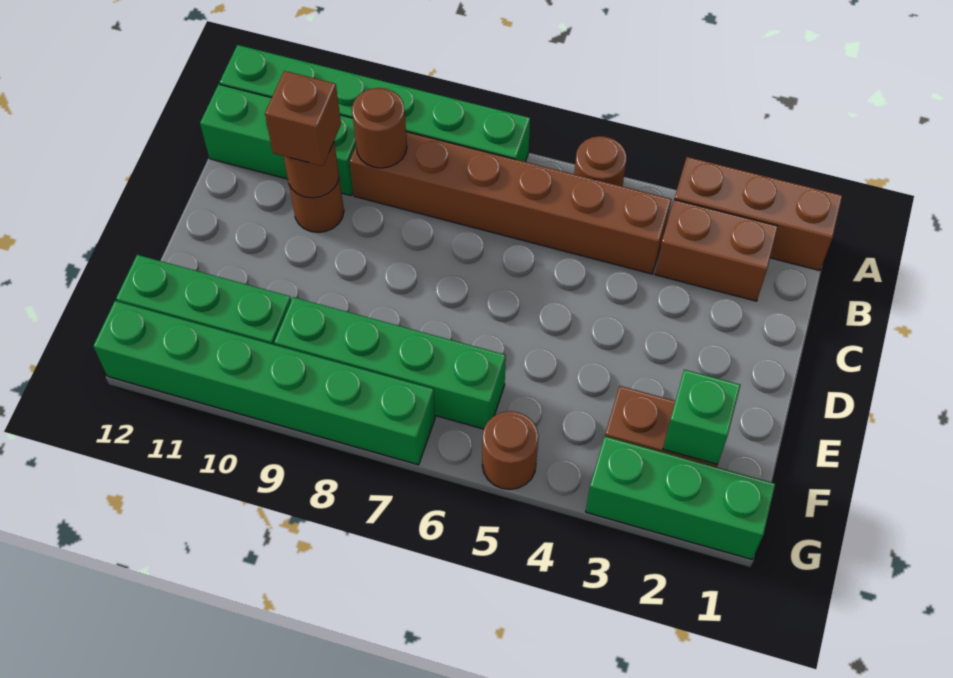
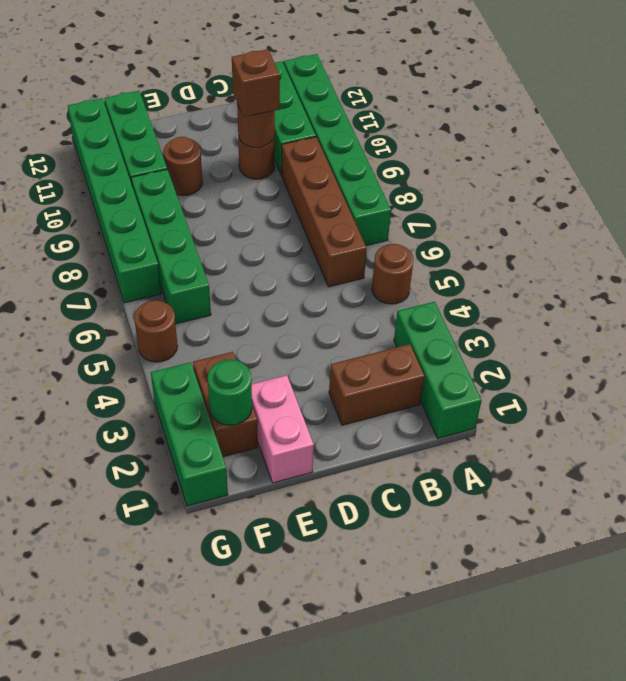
brown 1x3 brick [674,157,842,271] -> green 1x3 brick [394,302,482,438]
brown 1x2 brick [655,200,778,301] -> brown 1x2 brick turned to [329,344,425,425]
brown 1x6 brick [350,132,671,274] -> brown 1x4 brick [281,137,367,287]
brown 1x1 round brick [352,88,407,168] -> brown 1x1 round brick moved to [164,137,203,196]
none -> pink 1x2 brick [252,375,314,483]
green 1x1 brick [663,370,740,465] -> green 1x1 round brick [208,359,252,425]

